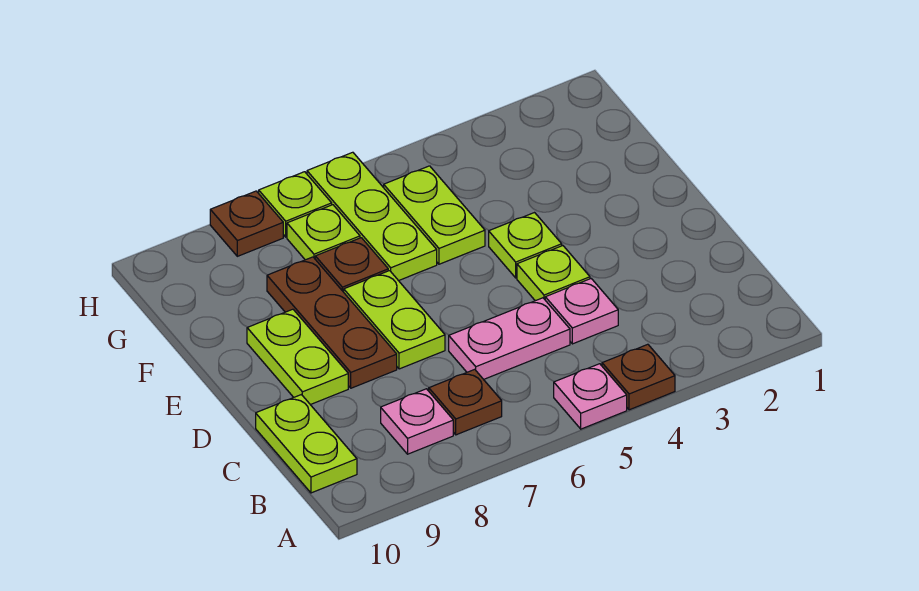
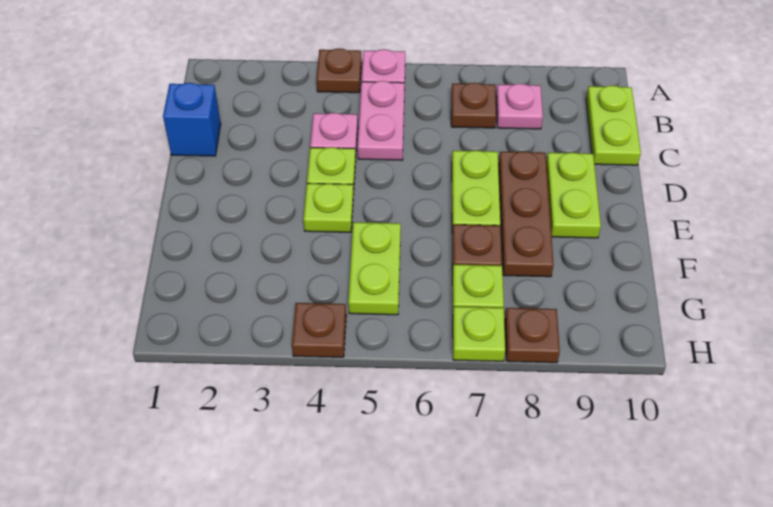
none -> blue 1x1 brick [163,83,221,156]
pink 1x2 plate [449,298,570,379] -> pink 1x2 plate turned to [358,81,405,160]
lime 1x3 plate [307,152,437,281] -> none
none -> brown 1x1 plate [292,303,346,357]

